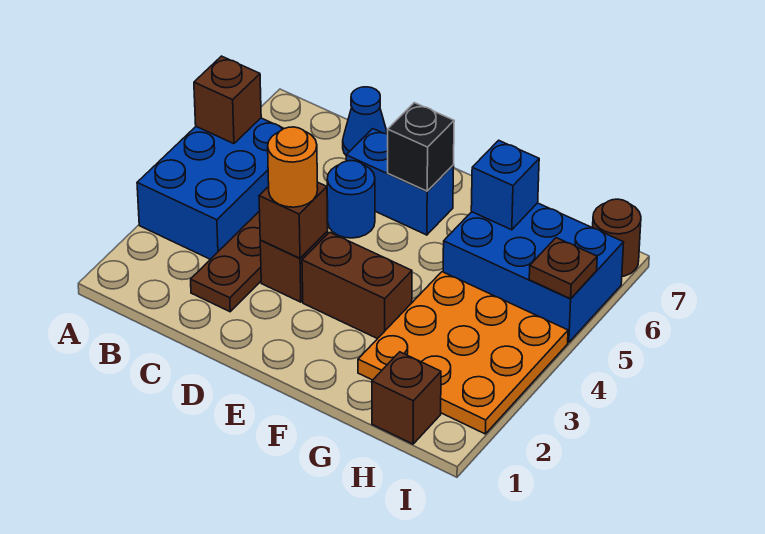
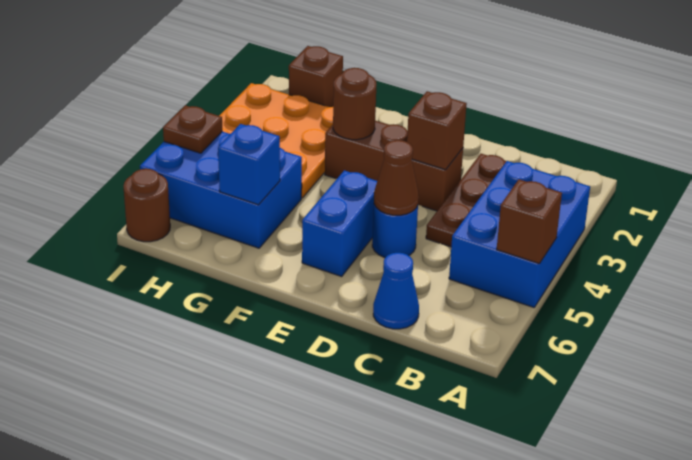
orange 1x1 round brick [268,127,318,207] -> none
none -> brown 1x1 cone [374,140,419,215]
blue 1x2 brick [346,129,454,235] -> blue 1x2 brick turned to [302,170,377,276]
black 1x1 brick [388,103,454,191] -> none
none -> brown 1x1 round brick [333,68,376,140]

